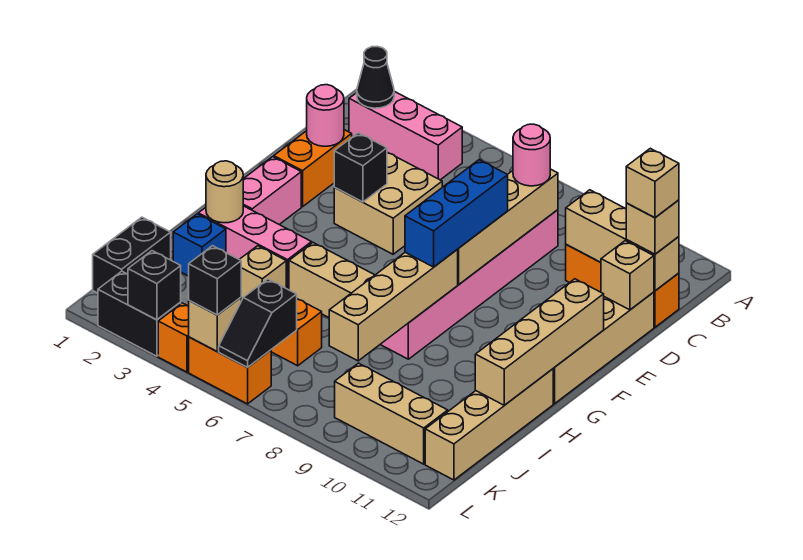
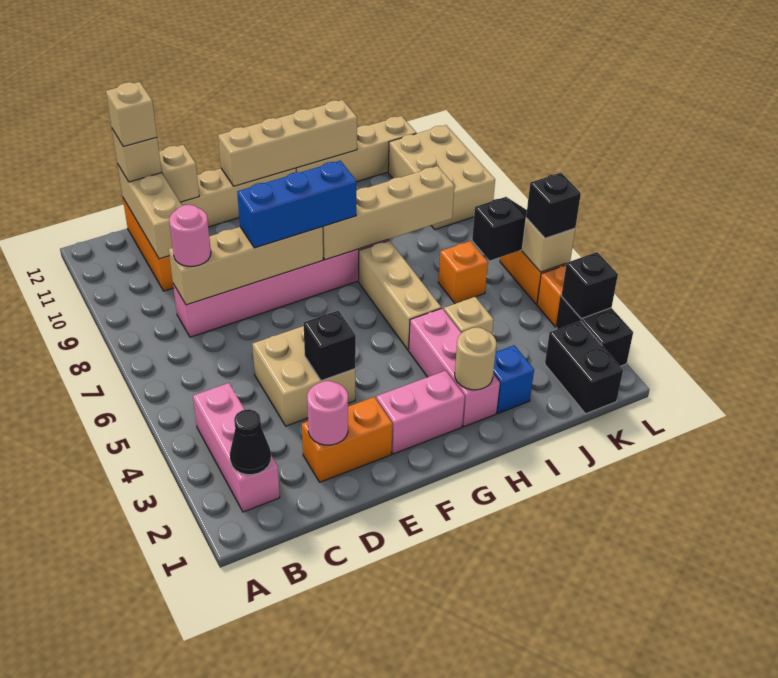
black 1x2 brick [93,217,171,293] -> black 1x2 brick turned to [545,321,623,414]
tan 1x3 brick [335,363,448,464] -> tan 2x3 brick [388,125,495,229]

